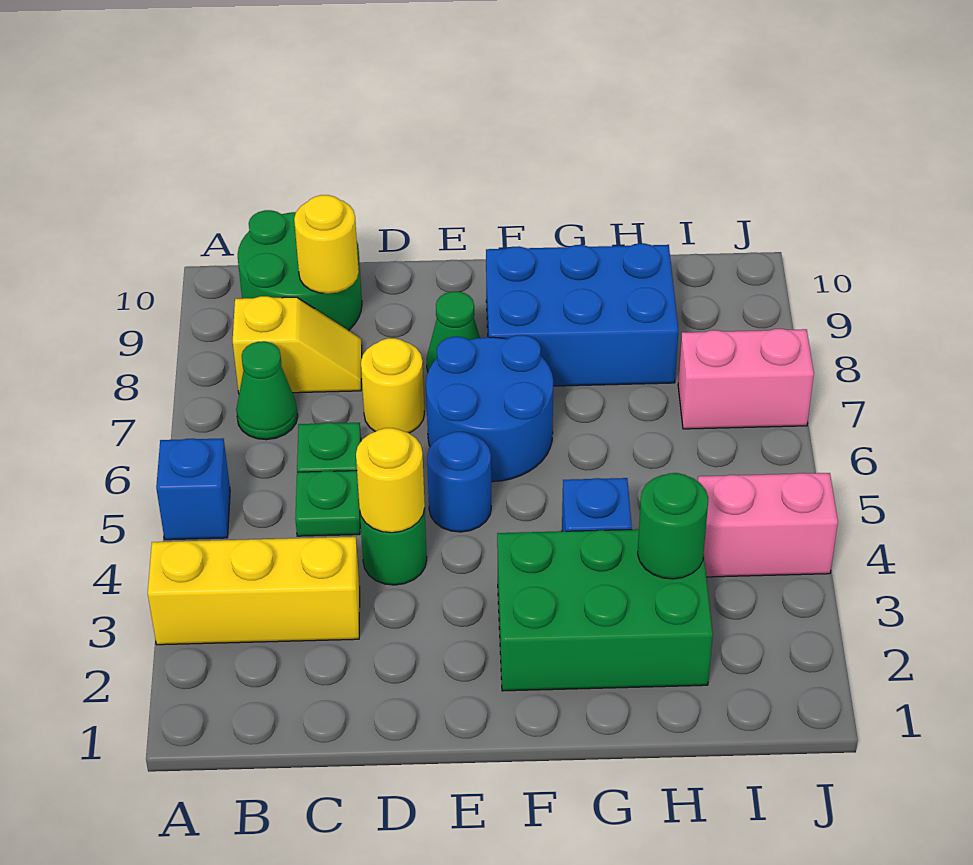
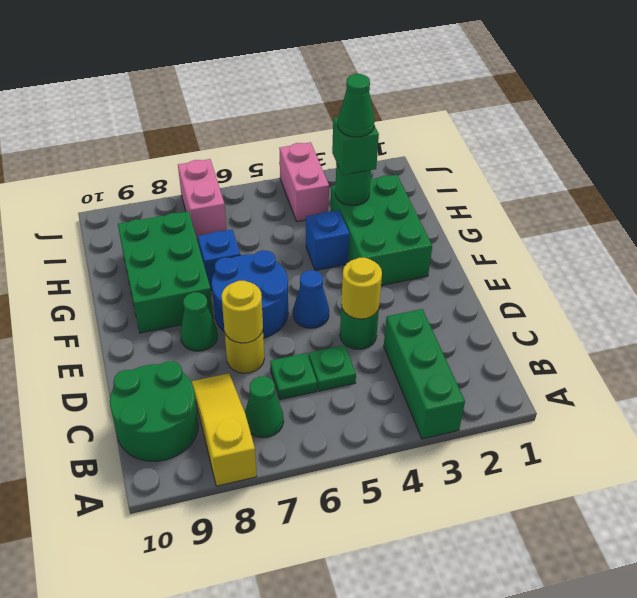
yellow 1x3 brick [148,537,360,645] -> green 1x3 brick [384,309,465,439]
blue 1x1 brick [156,438,230,540] -> blue 1x1 brick moved to [198,230,240,290]
yellow 1x2 slope [233,296,362,393] -> yellow 1x3 slope [192,373,257,486]
yellow 1x1 round brick [294,195,359,294] -> yellow 1x1 round brick moved to [222,281,263,343]
blue 1x1 round brick [427,432,491,532] -> blue 1x1 cone [293,270,329,328]
blue 2x3 brick [486,243,679,386] -> green 2x3 brick [118,211,213,333]
none -> green 1x1 brick [332,117,379,175]
none -> green 1x1 cone [338,74,375,137]

